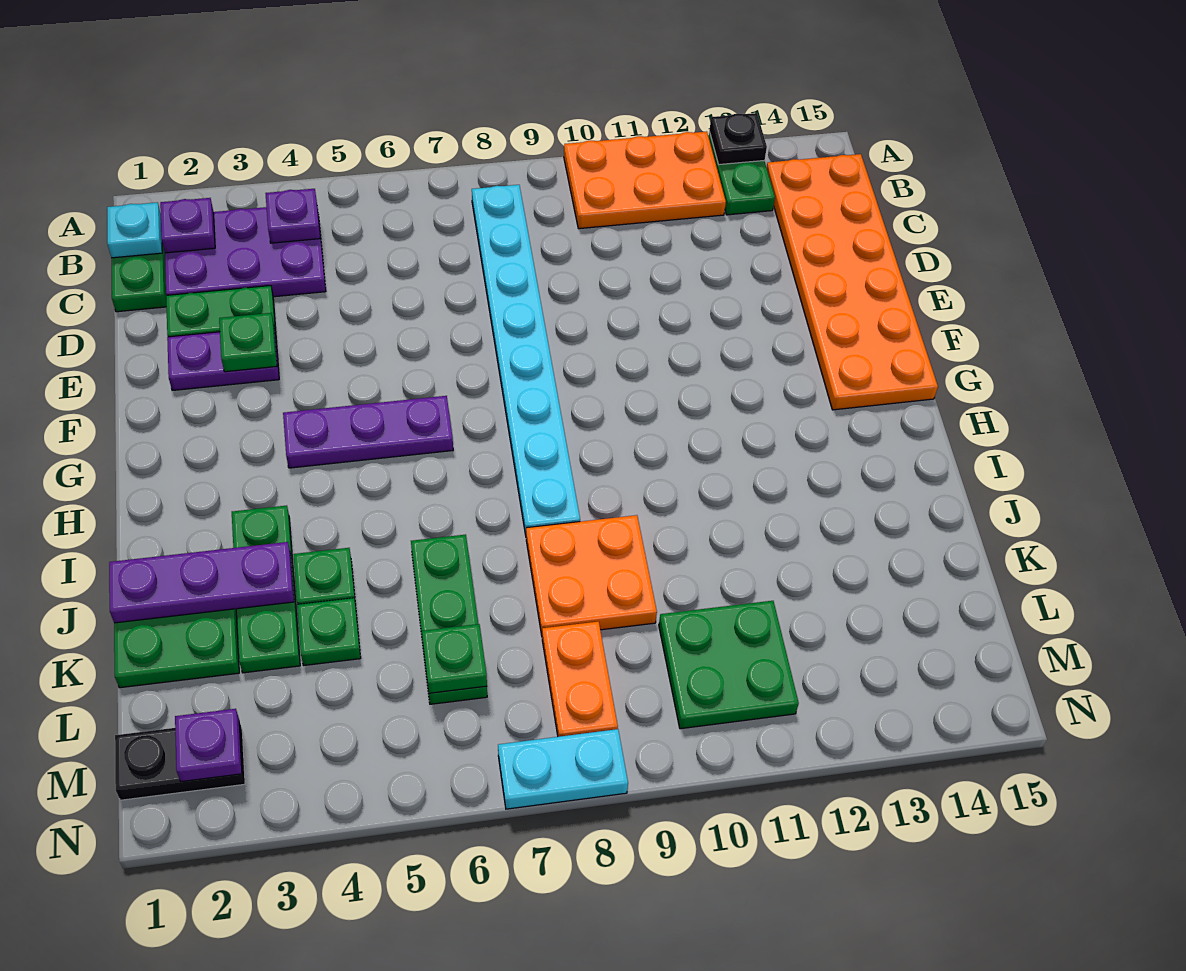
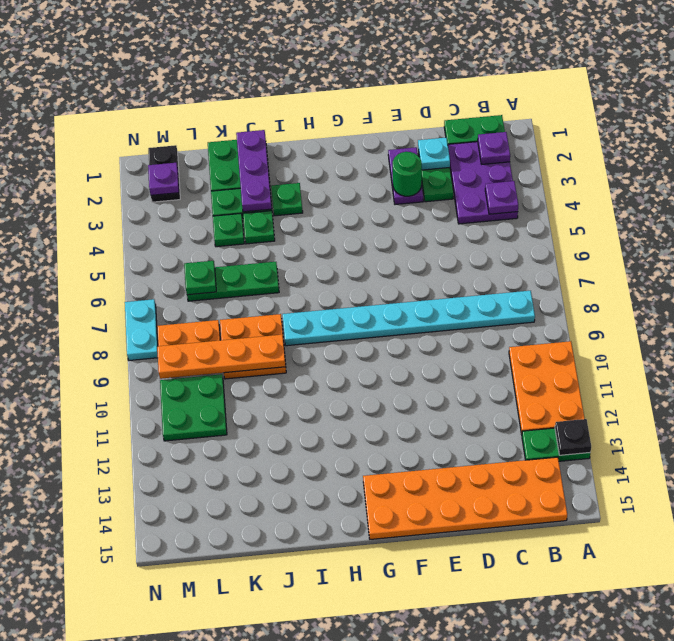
cyan 1x1 plate [107,202,162,258] -> cyan 1x1 plate moved to [418,138,450,170]
green 1x1 plate [219,313,277,372] -> green 1x1 round brick [393,152,422,196]
purple 1x3 plate [283,396,453,468] -> none
none -> orange 1x4 plate [157,335,286,379]

